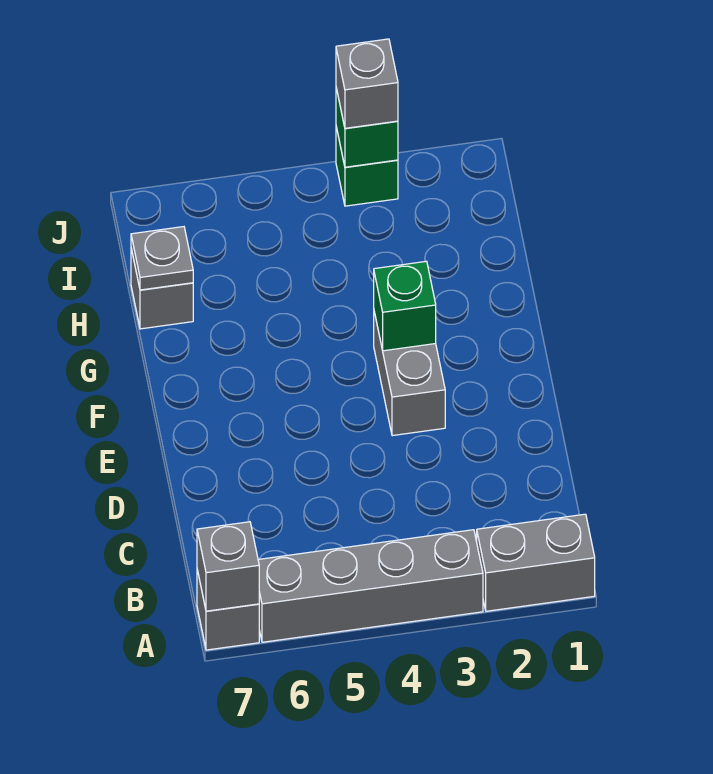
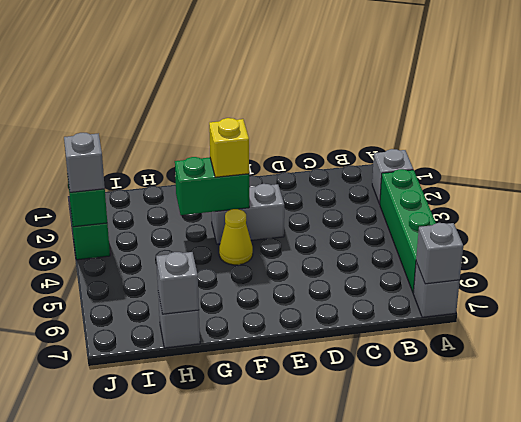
grey 1x2 brick [477,514,595,611] -> grey 1x1 brick [372,149,413,204]
grey 1x4 brick [258,530,483,642] -> green 1x4 brick [380,169,436,293]
green 1x1 brick [374,261,436,351] -> green 1x2 brick [175,157,249,215]
none -> yellow 1x1 brick [209,118,249,177]
none -> yellow 1x1 cone [219,209,253,265]
grey 1x1 plate [131,227,193,290] -> grey 1x1 brick [156,252,199,314]

